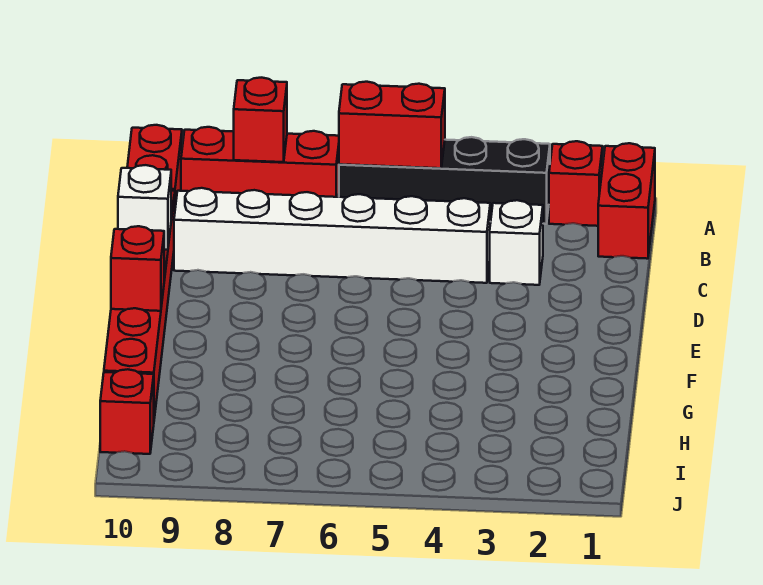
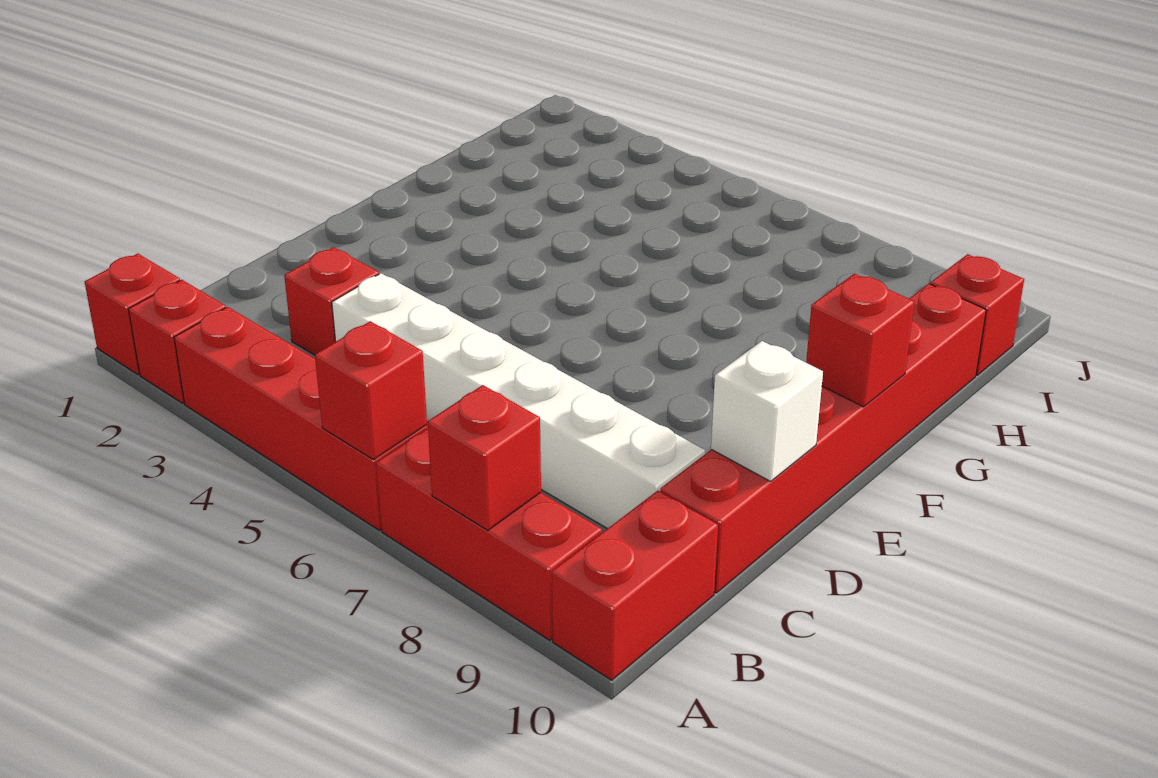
red 1x2 brick [598,143,655,259] -> red 1x1 brick [85,254,180,374]
black 1x4 brick [339,137,550,224] -> red 1x4 brick [174,307,427,530]
red 1x2 brick [339,82,445,168] -> red 1x1 brick [315,321,427,460]
white 1x1 brick [490,200,543,285] -> red 1x1 brick [284,247,379,355]

